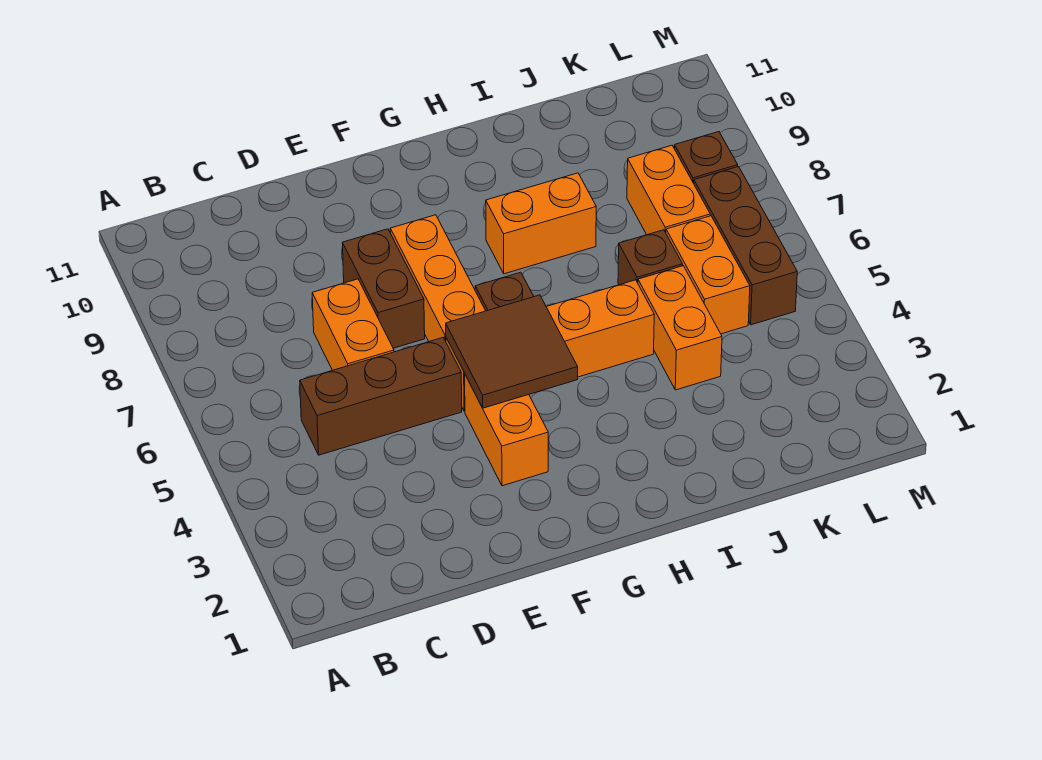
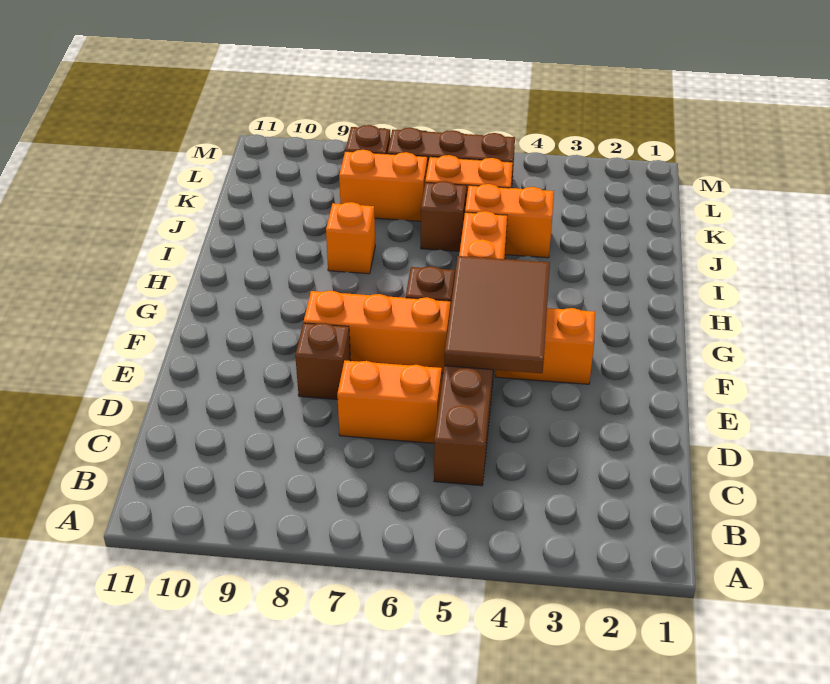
brown 1x2 brick [343,229,425,348] -> brown 1x1 brick [295,323,351,400]
brown 2x2 tile [446,295,578,408] -> brown 2x3 tile [444,256,550,373]
orange 1x2 brick [486,173,596,274] -> orange 1x1 brick [326,202,375,274]

